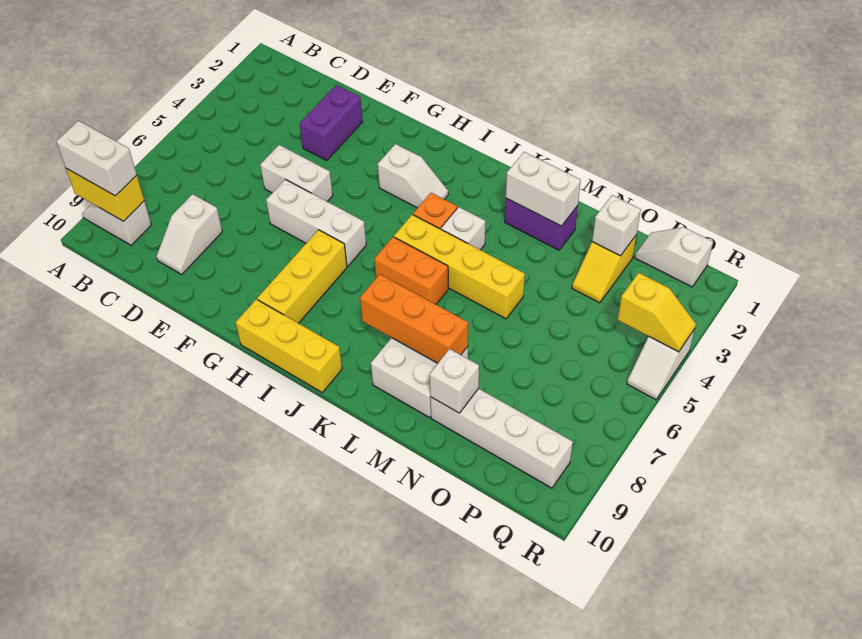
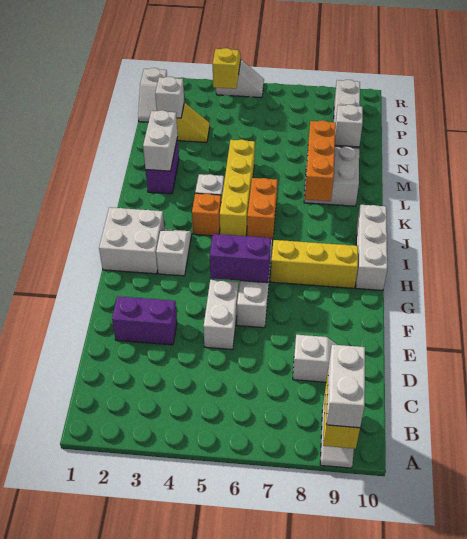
none -> purple 1x2 brick [210,234,271,283]
none -> white 2x2 brick [99,207,164,274]
yellow 1x3 brick [236,299,342,393] -> white 1x3 brick [356,205,387,291]

